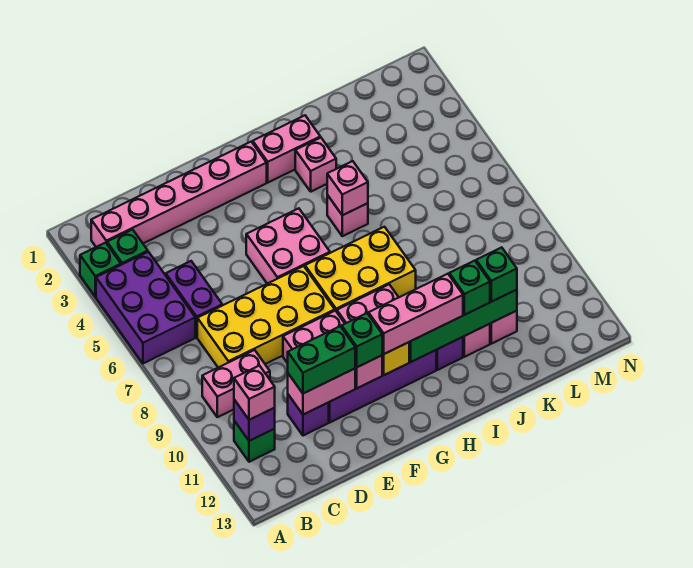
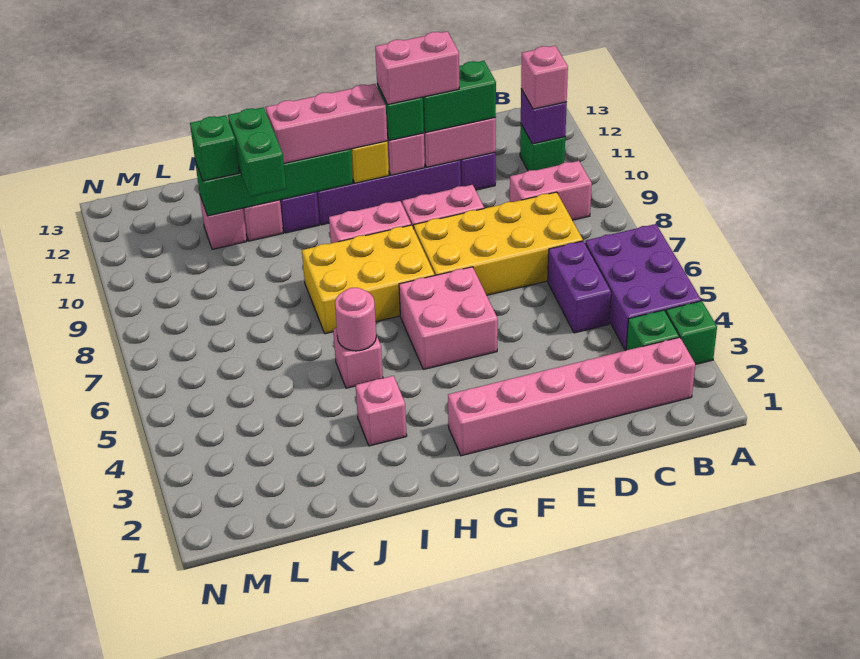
pink 1x2 brick [253,116,320,182] -> pink 1x2 brick moved to [375,31,459,105]
pink 1x1 brick [327,161,368,215] -> pink 1x1 round brick [335,288,376,351]
green 1x1 brick [449,261,490,315] -> green 1x2 brick [228,107,286,197]

